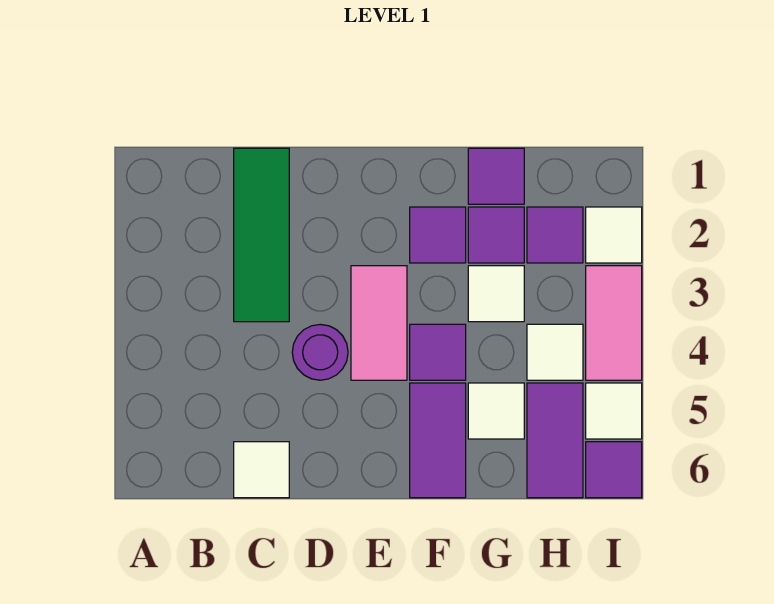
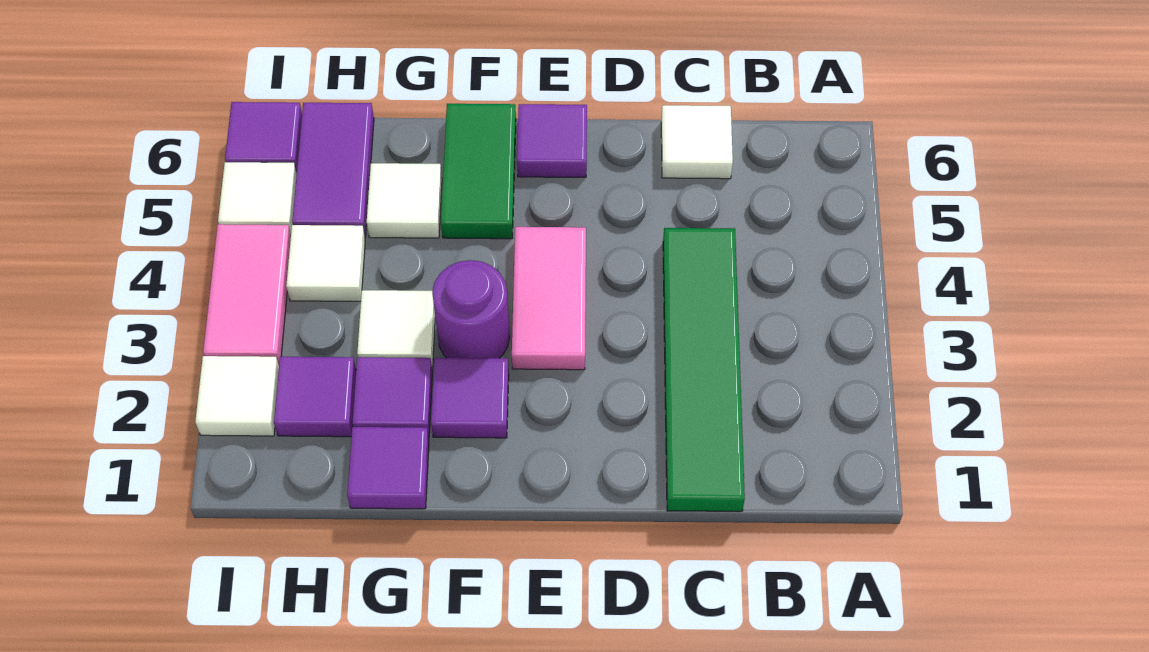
green 1x3 tile [234,148,289,322] -> green 1x4 tile [663,228,745,511]
purple 1x1 round brick [292,324,348,380] -> purple 1x1 round brick moved to [432,260,510,358]
purple 1x1 tile [410,324,466,380] -> purple 1x1 tile moved to [517,104,587,177]
purple 1x2 tile [410,383,466,498] -> green 1x2 tile [441,104,516,239]

